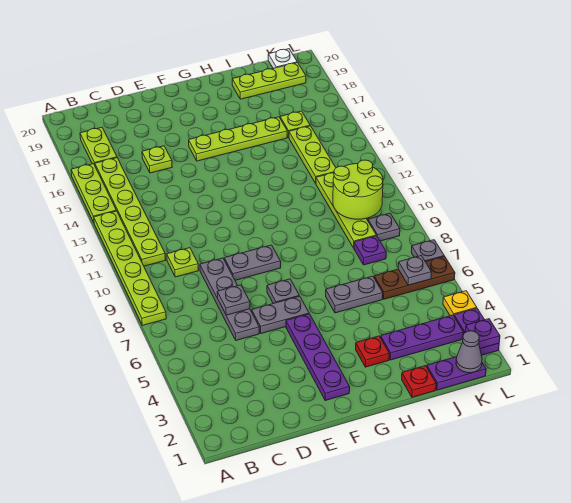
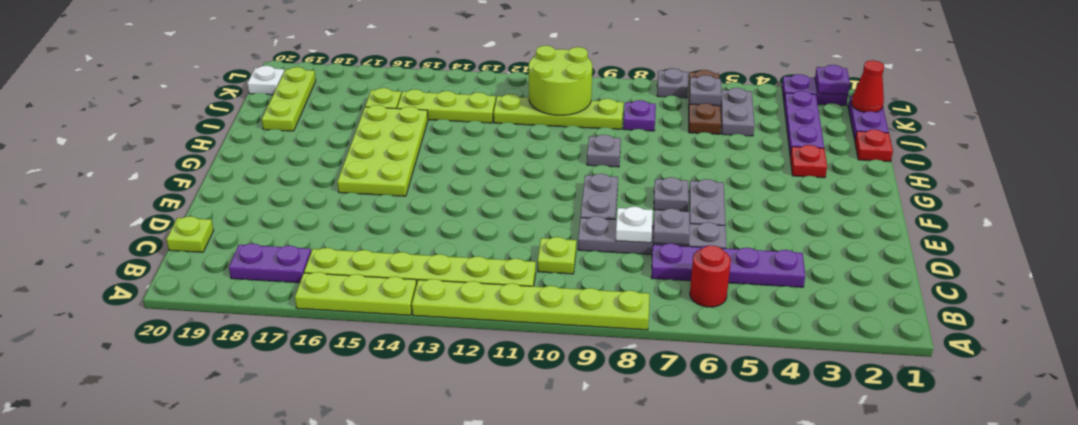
none -> red 1x1 round brick [690,245,731,307]
lime 1x2 plate [80,127,117,165] -> purple 1x2 plate [229,243,311,283]
none -> white 1x1 plate [616,207,653,243]
lime 1x1 plate [142,146,172,173] -> lime 1x1 plate moved to [166,216,214,252]
purple 1x4 plate [286,314,350,400] -> purple 1x4 plate moved to [651,243,805,287]
lime 1x4 plate [189,117,287,161] -> lime 2x4 plate [337,105,428,196]
grey 1x2 plate [326,276,383,313] -> grey 1x2 plate moved to [721,88,754,136]
grey 1x1 cone [456,331,482,373] -> red 1x1 cone [852,60,884,112]
grey 1x1 plate [368,213,400,241] -> grey 1x1 plate moved to [587,135,621,167]
yellow 1x1 plate [443,291,477,316] -> none

